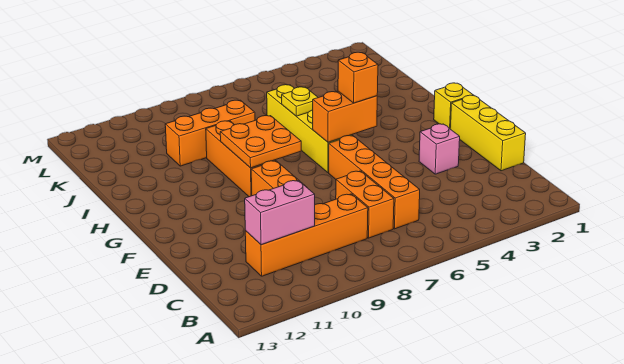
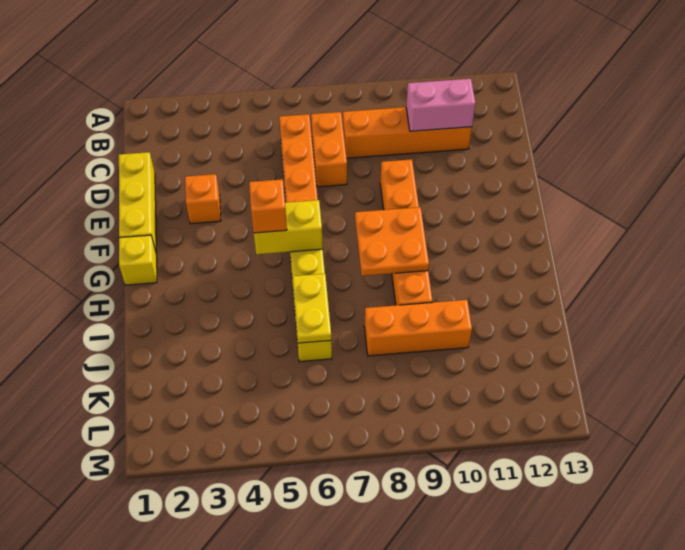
pink 1x1 brick [419,124,460,174] -> orange 1x1 brick [185,174,221,224]
orange 1x2 brick [313,91,377,142] -> yellow 1x2 brick [254,200,323,254]
yellow 1x1 plate [282,87,318,116] -> yellow 1x2 plate [292,274,331,343]

